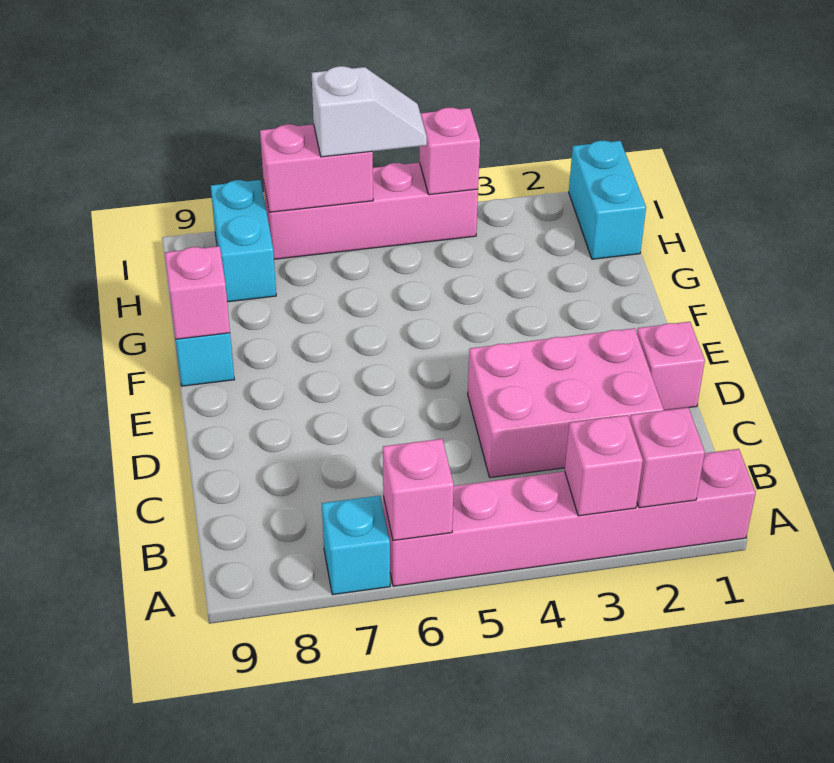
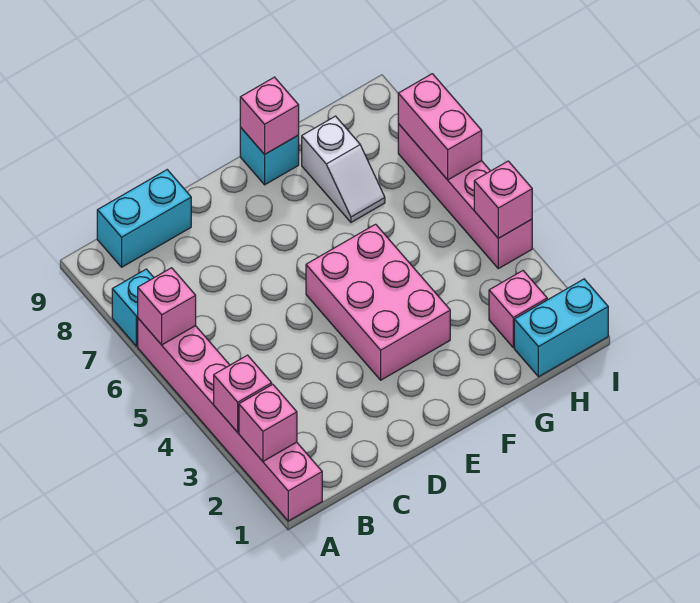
pink 2x3 brick [468,328,664,478] -> pink 2x3 brick moved to [306,224,450,380]
pink 1x1 brick [637,322,705,410] -> pink 1x1 brick moved to [489,271,547,347]
cyan 1x2 brick [211,180,276,302] -> cyan 1x2 brick moved to [97,170,191,267]
white 1x2 slope [312,66,427,157] -> white 1x2 slope moved to [302,116,385,222]

